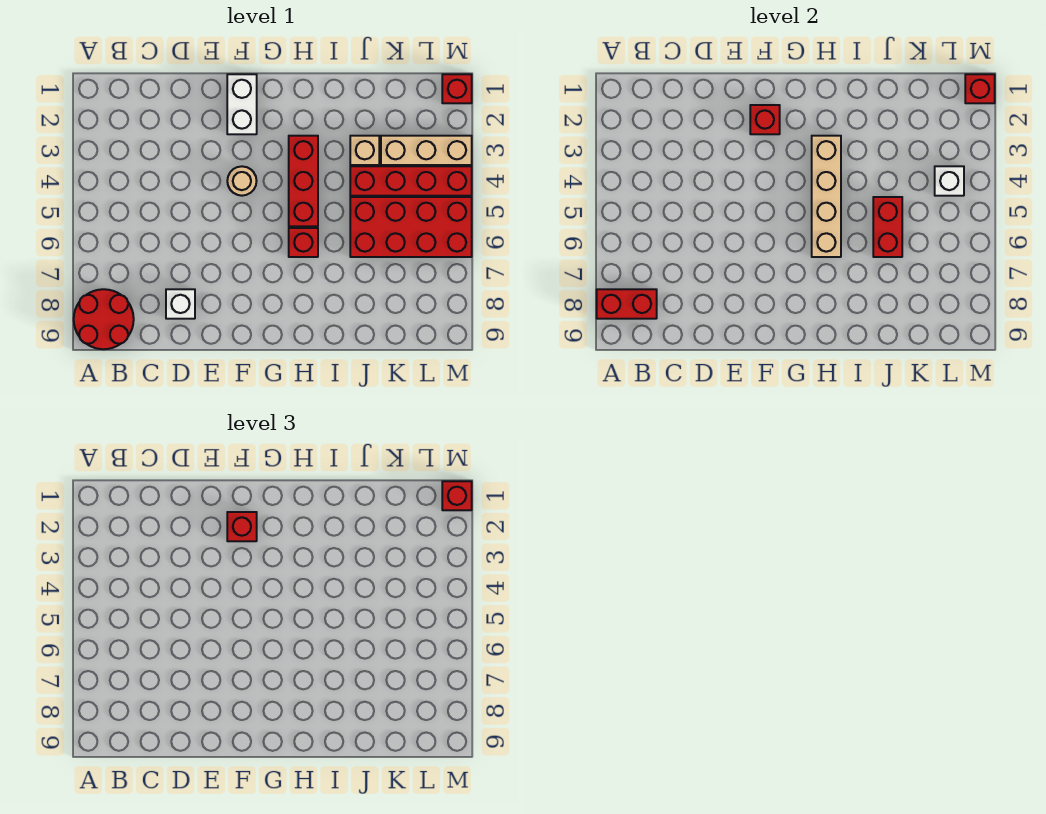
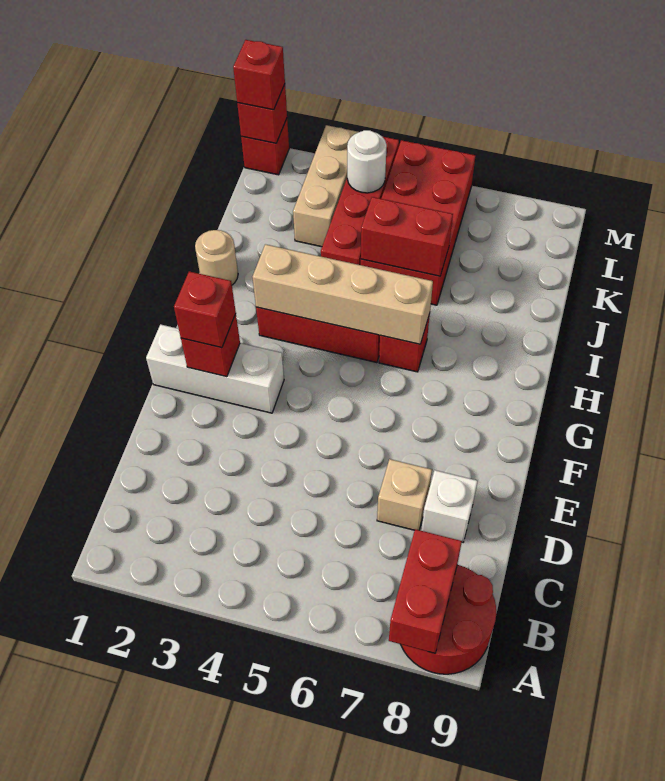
white 1x2 brick [227,74,257,134] -> white 1x3 brick [146,324,284,413]
tan 1x1 round brick [227,166,256,196] -> tan 1x1 round brick moved to [195,230,238,285]
tan 1x1 brick [350,136,379,165] -> tan 1x1 brick moved to [377,459,432,530]
white 1x1 brick [935,166,964,196] -> white 1x1 round brick [347,130,387,193]

